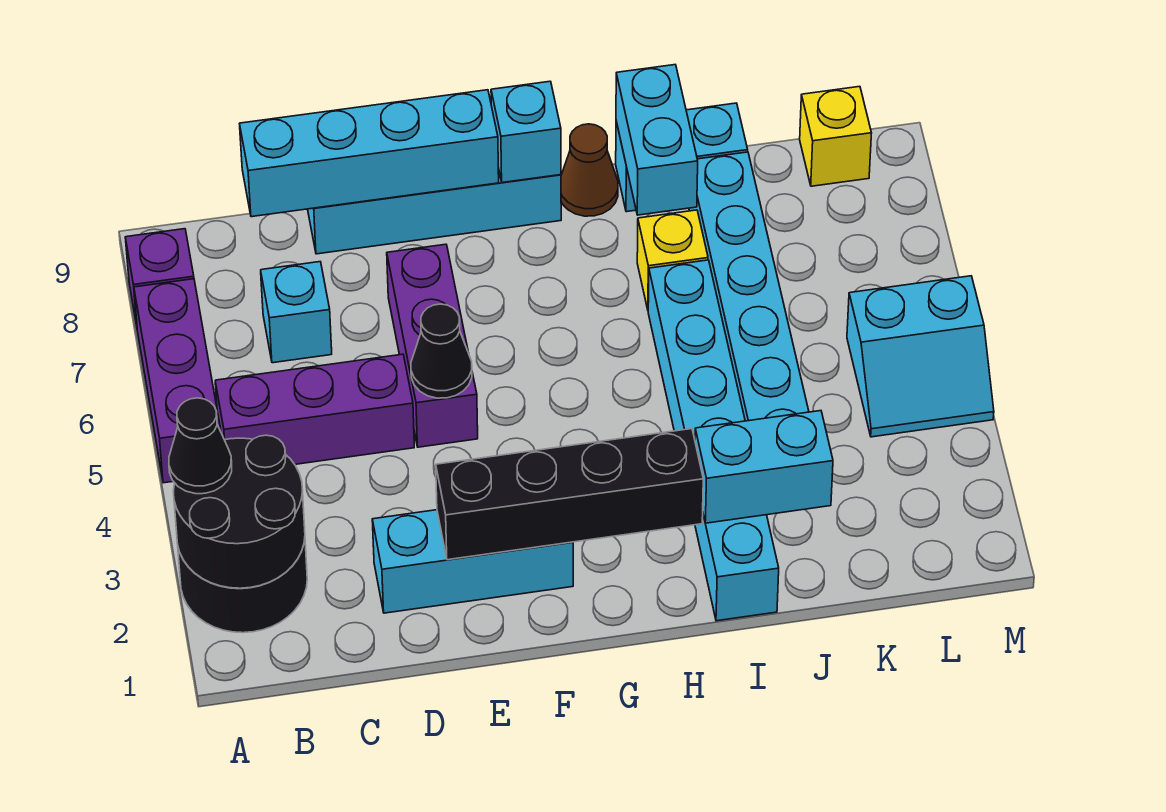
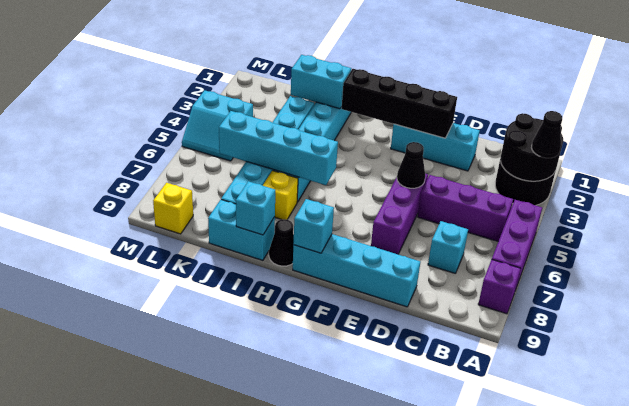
cyan 1x4 brick [240,90,499,217] -> cyan 1x4 brick moved to [219,111,338,185]
brown 1x1 cone [561,124,618,216] -> black 1x1 cone [269,219,294,266]
cyan 1x2 brick [616,65,698,215] -> cyan 1x1 brick [236,181,275,235]
cyan 2x2 slope [847,276,994,437] -> cyan 2x2 slope turned to [182,90,253,161]

